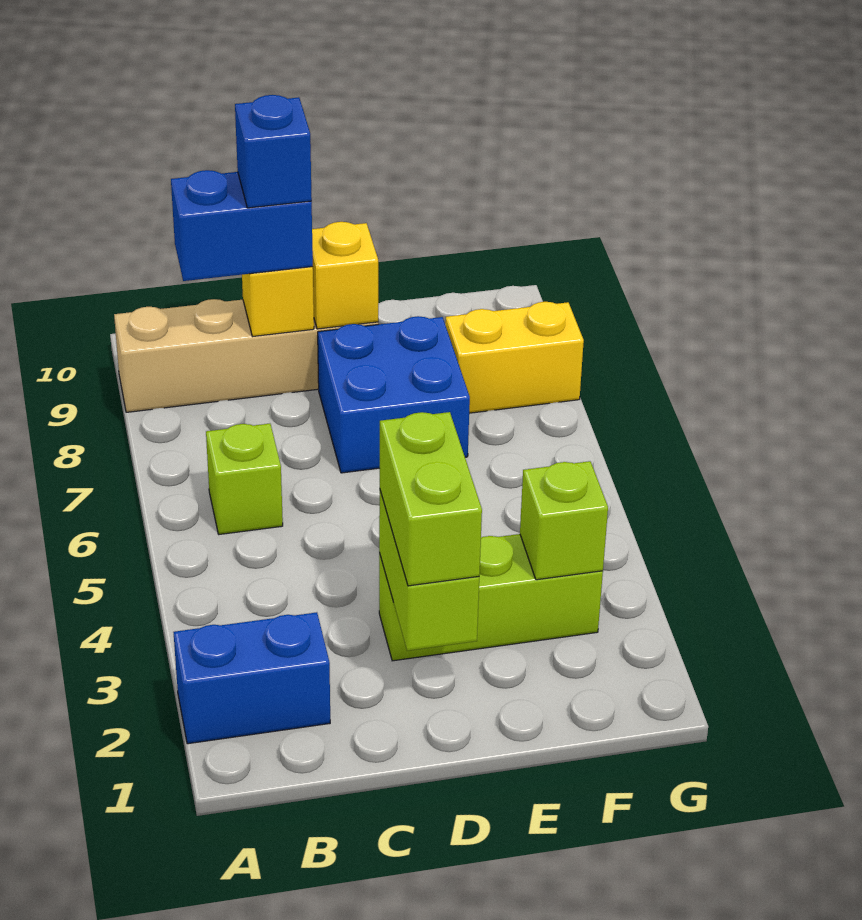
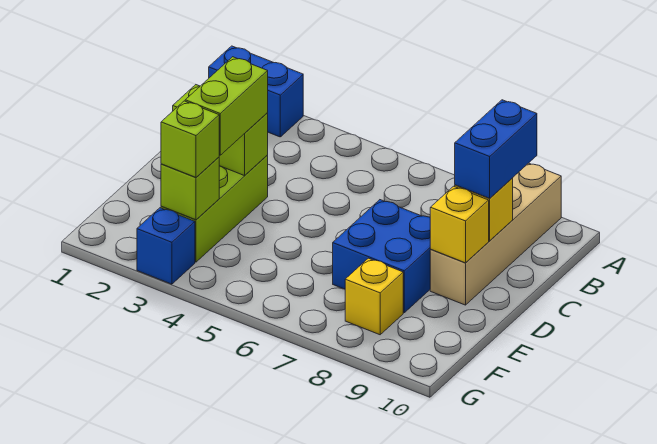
blue 1x2 brick [174,612,330,744] -> blue 1x2 brick turned to [209,46,303,137]
lime 1x1 brick [206,424,283,534] -> lime 1x1 brick moved to [161,101,219,178]
blue 1x1 brick [235,95,312,208] -> blue 1x1 brick moved to [137,208,195,284]
lime 1x2 brick [379,412,482,586] -> lime 1x2 brick turned to [185,57,268,155]
yellow 1x2 brick [445,302,584,413] -> yellow 1x1 brick [345,258,403,335]

